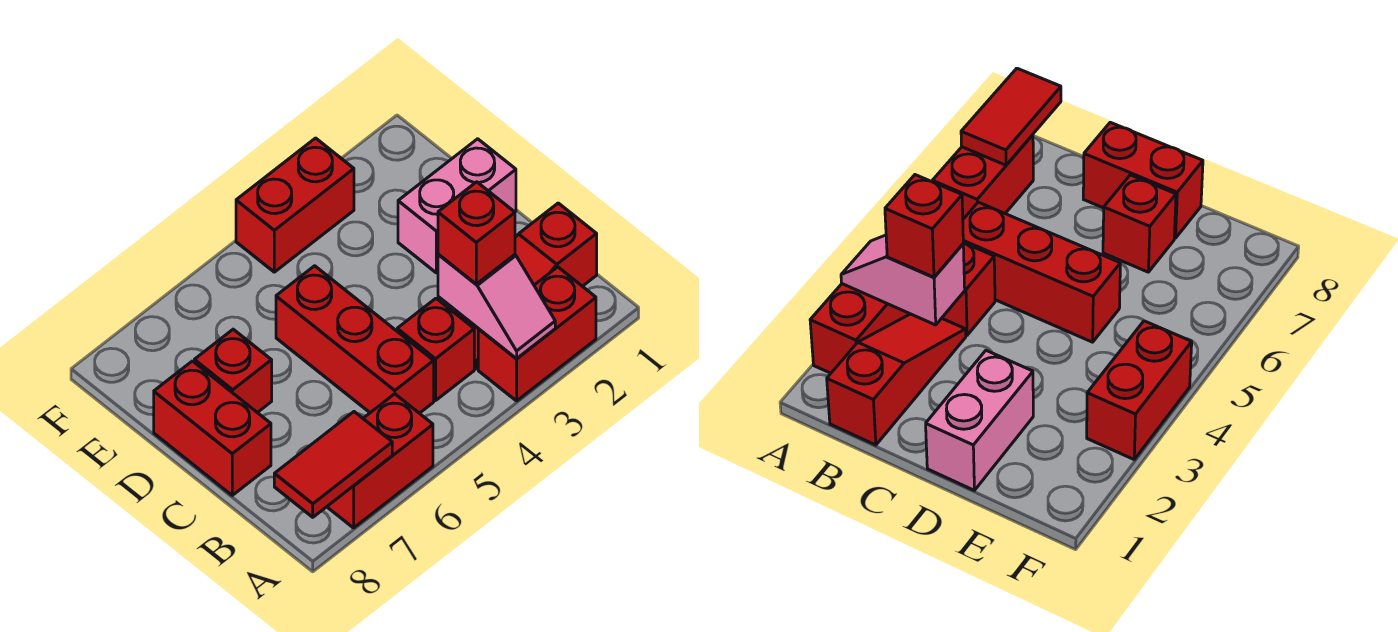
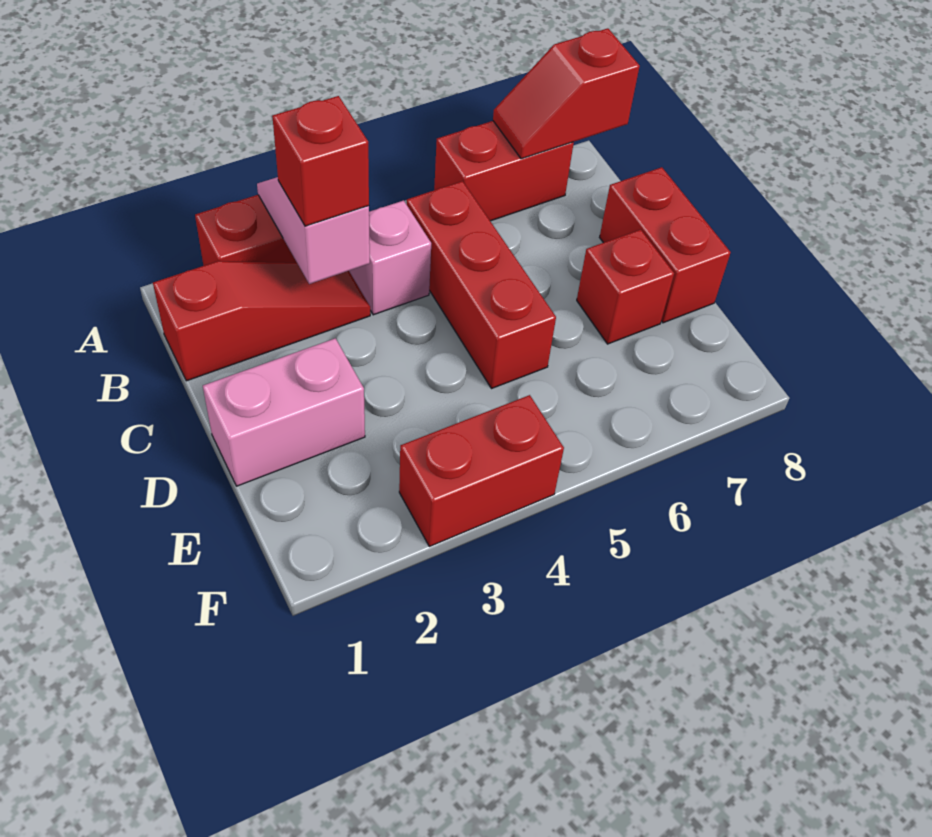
red 1x2 tile [274,412,392,517] -> red 1x2 slope [493,28,640,159]
red 1x1 brick [397,299,474,401] -> pink 1x1 brick [349,200,431,315]

